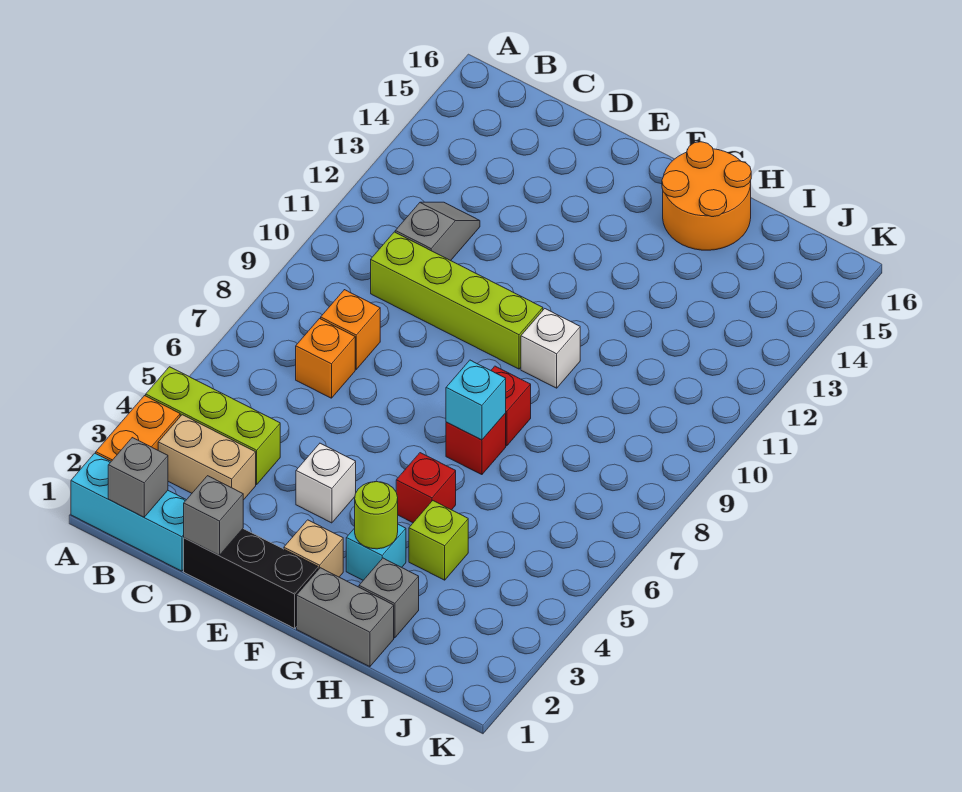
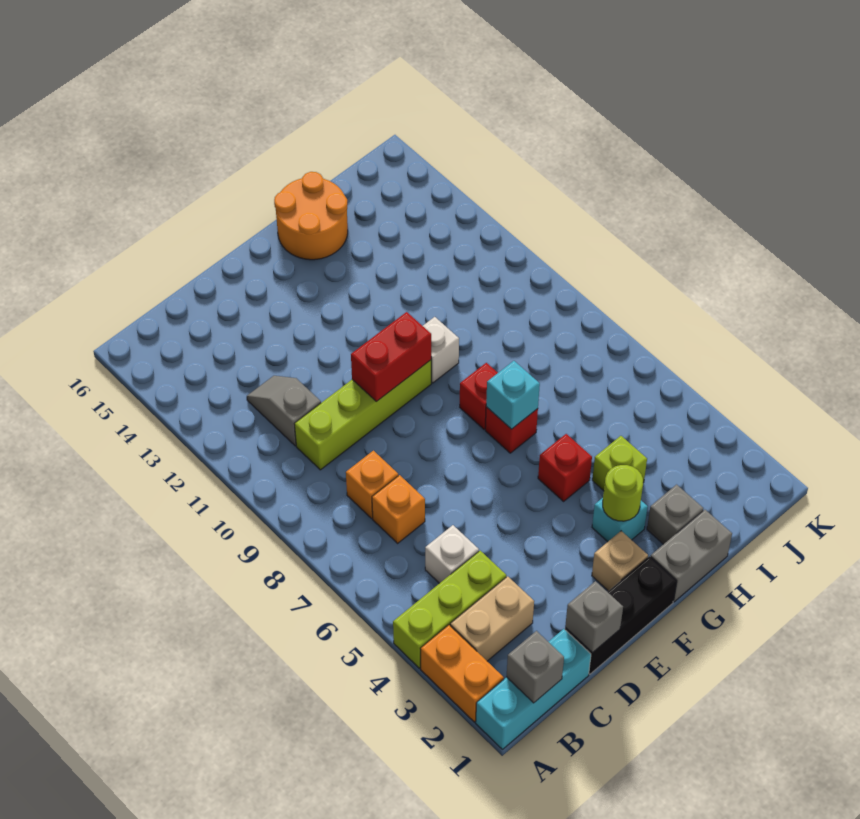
white 1x1 brick [296,443,356,523] -> white 1x1 brick moved to [425,525,479,583]
none -> red 1x2 brick [351,312,431,401]

